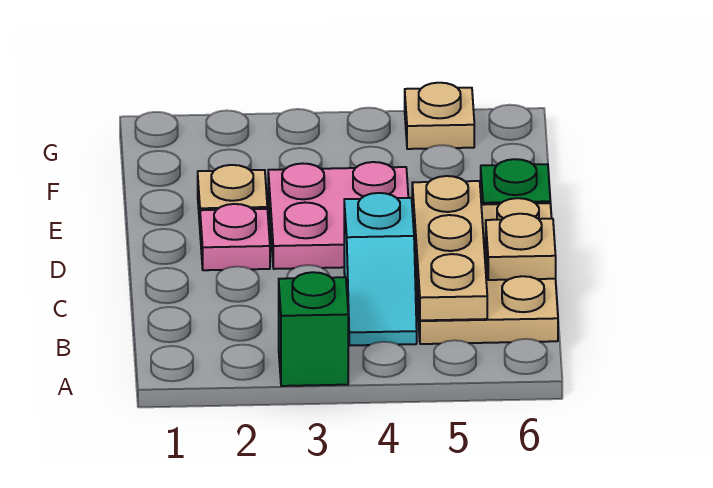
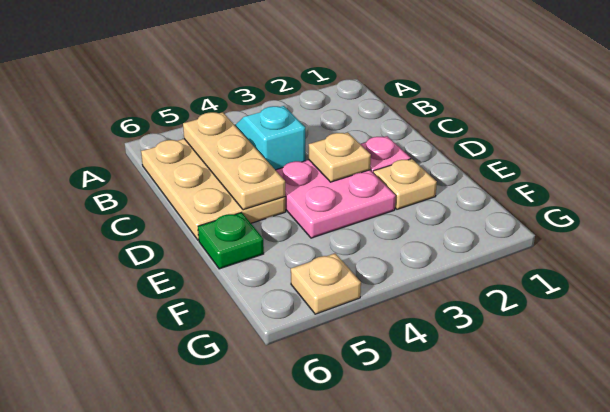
green 1x1 brick [279,272,348,386] -> none
tan 1x1 plate [486,214,556,280] -> tan 1x1 plate moved to [309,132,371,182]

